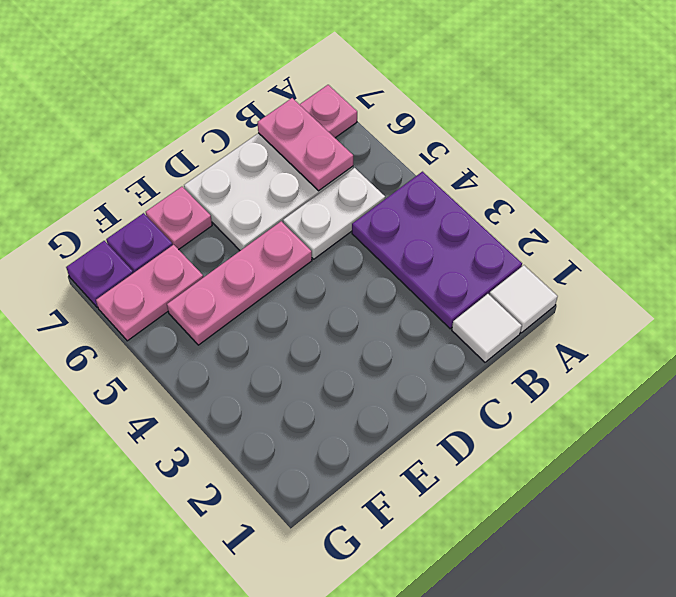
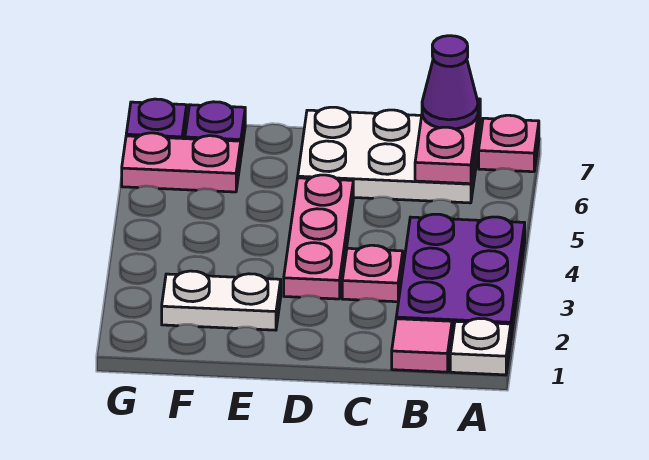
white 1x1 tile [489,265,558,333] -> white 1x1 plate [450,319,511,375]
white 1x1 tile [452,294,522,362] -> pink 1x1 tile [392,319,452,372]
white 1x2 plate [283,168,385,259] -> white 1x2 plate moved to [162,271,281,330]
none -> purple 1x1 cone [422,36,478,129]
pink 1x3 plate [167,221,312,345] -> pink 1x3 plate turned to [284,175,353,299]
pink 1x1 plate [146,187,212,249] -> pink 1x1 plate moved to [342,245,403,302]

